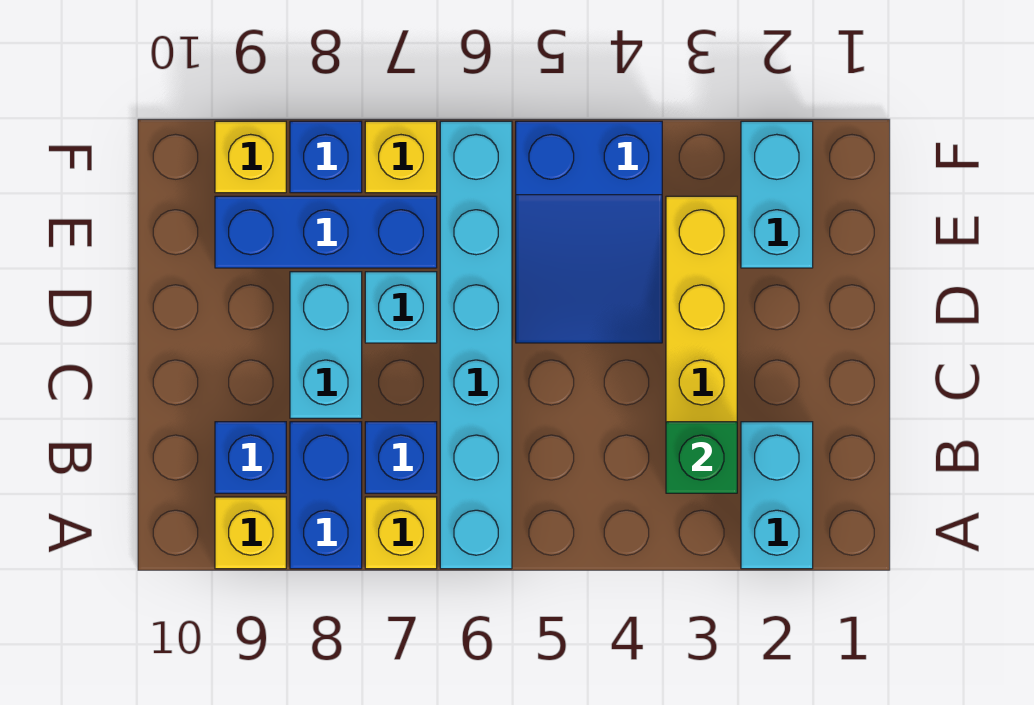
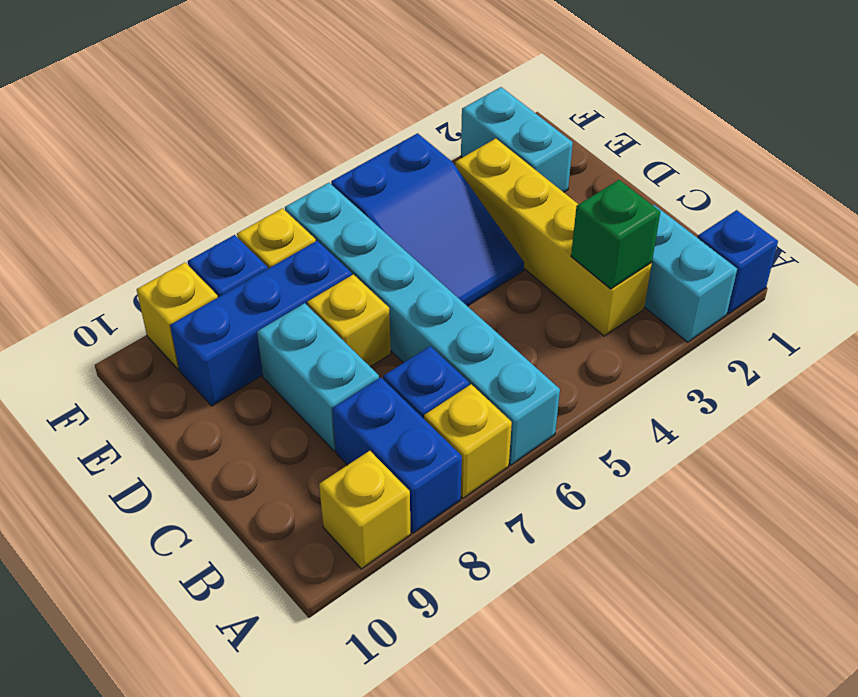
blue 1x1 brick [215,422,286,493] -> blue 1x1 brick moved to [697,210,778,314]
cyan 1x1 brick [365,272,437,343] -> yellow 1x1 brick [307,274,391,367]

